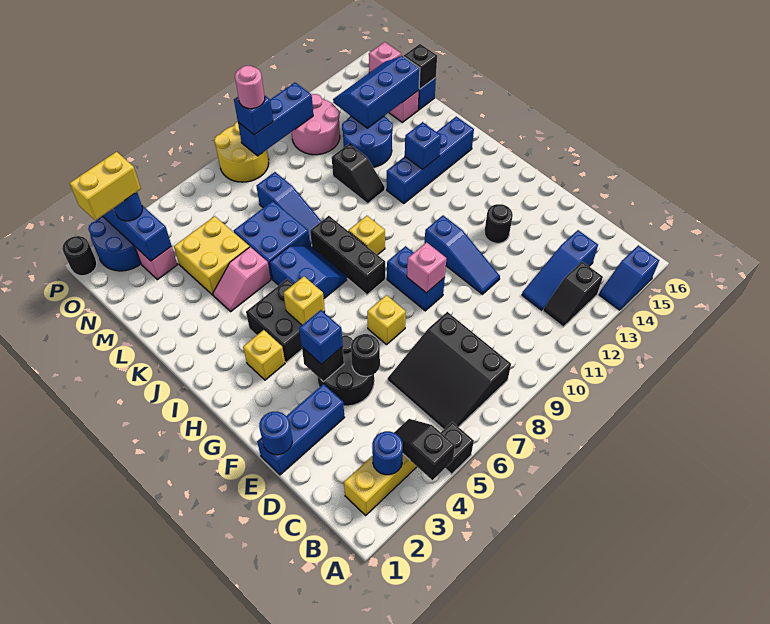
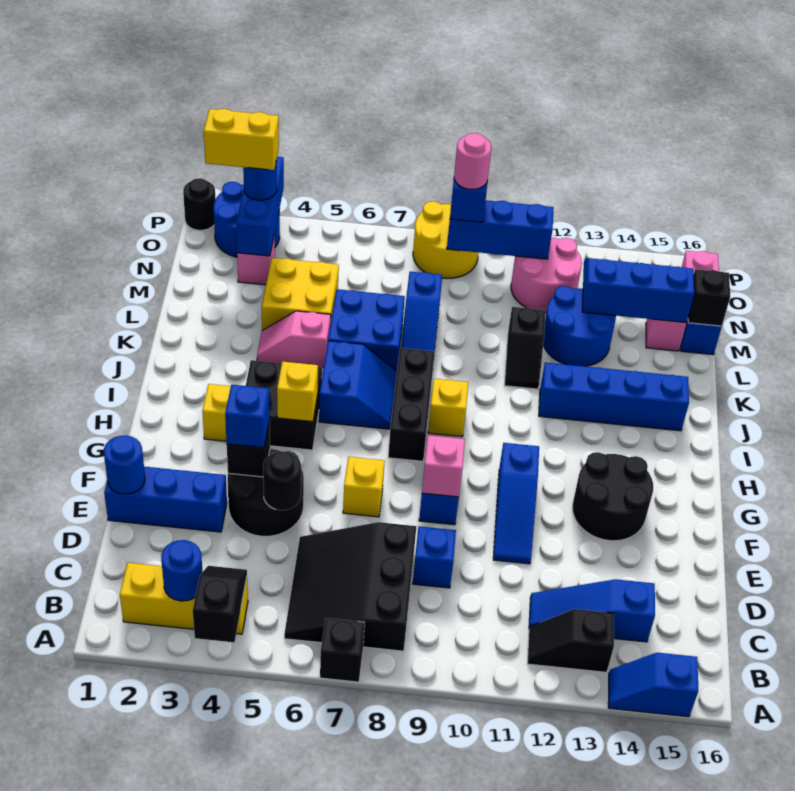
black 1x1 brick [441,422,474,474] -> black 1x1 brick moved to [320,618,365,682]
black 1x1 round brick [484,204,513,243] -> black 2x2 round brick [572,452,653,541]
blue 1x1 brick [405,122,441,169] -> blue 1x1 brick moved to [413,526,456,588]

